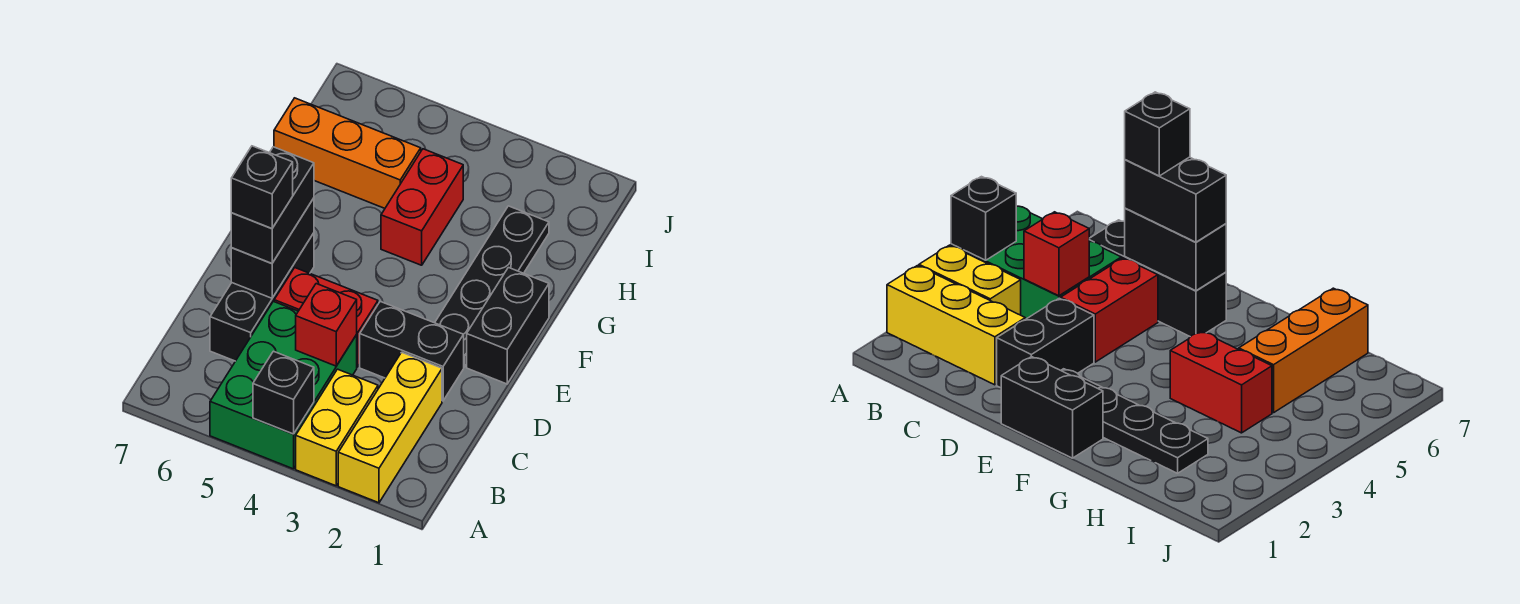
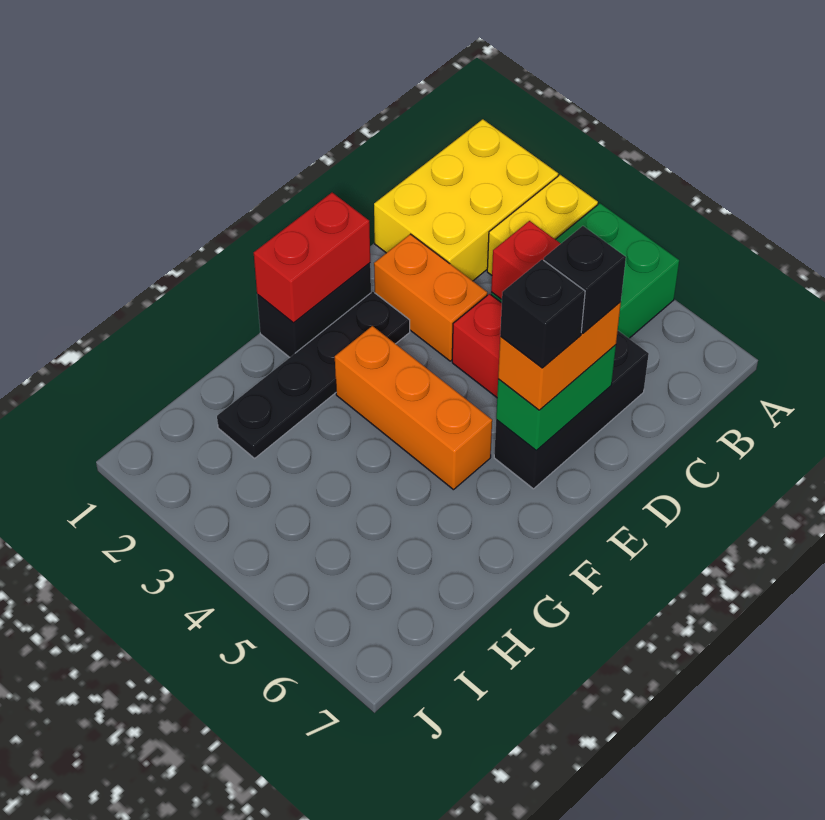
yellow 1x3 brick [338,352,442,503] -> yellow 2x3 brick [374,119,558,281]
black 1x1 brick [253,351,314,434] -> black 1x1 brick moved to [500,260,585,368]
black 1x2 brick [360,301,464,401] -> orange 1x2 brick [374,234,487,361]
black 1x2 brick [231,198,314,298] -> green 1x2 brick [496,345,616,451]
black 1x2 brick [231,147,314,263] -> orange 1x2 brick [498,302,621,410]
red 1x2 brick [381,149,463,265] -> red 1x2 brick moved to [254,193,370,323]
orange 1x3 brick [274,98,421,208] -> orange 1x3 brick moved to [335,326,492,490]

